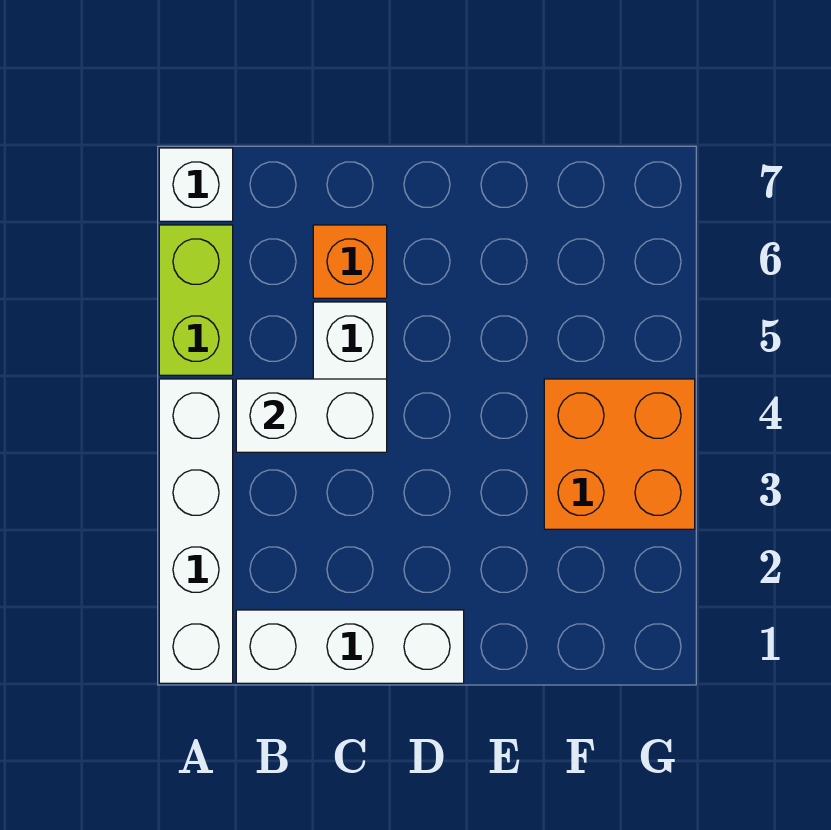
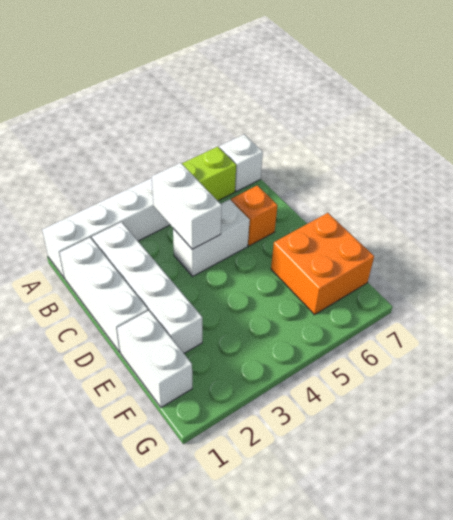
none -> white 1x4 brick [92,222,202,353]
none -> white 1x2 brick [117,311,192,407]
orange 2x2 brick [544,379,695,529] -> orange 2x2 brick moved to [271,213,374,315]

